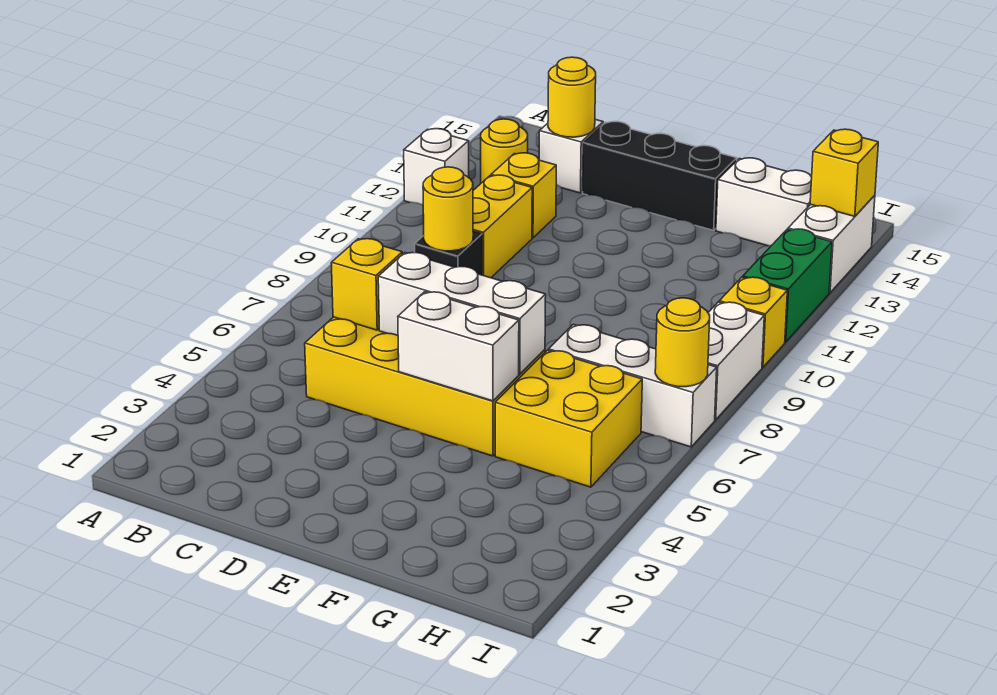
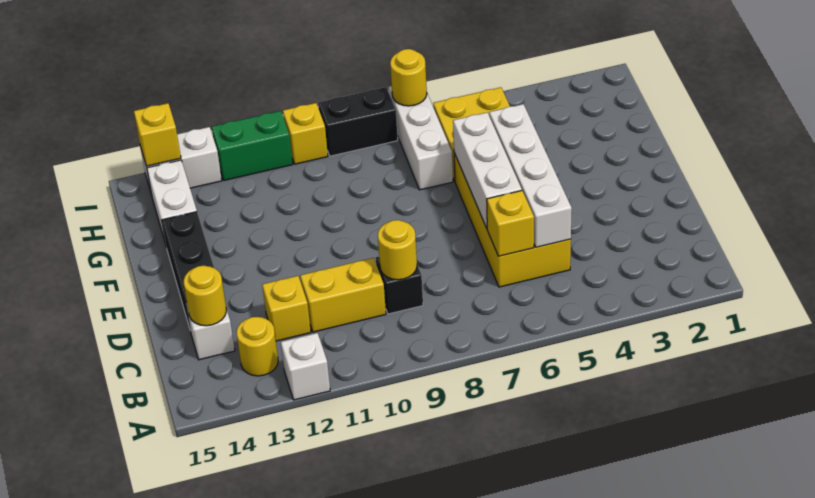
white 1x2 brick [398,292,519,401] -> white 1x4 brick [489,104,572,247]
white 1x2 brick [708,302,764,420] -> black 1x2 brick [318,87,398,156]

